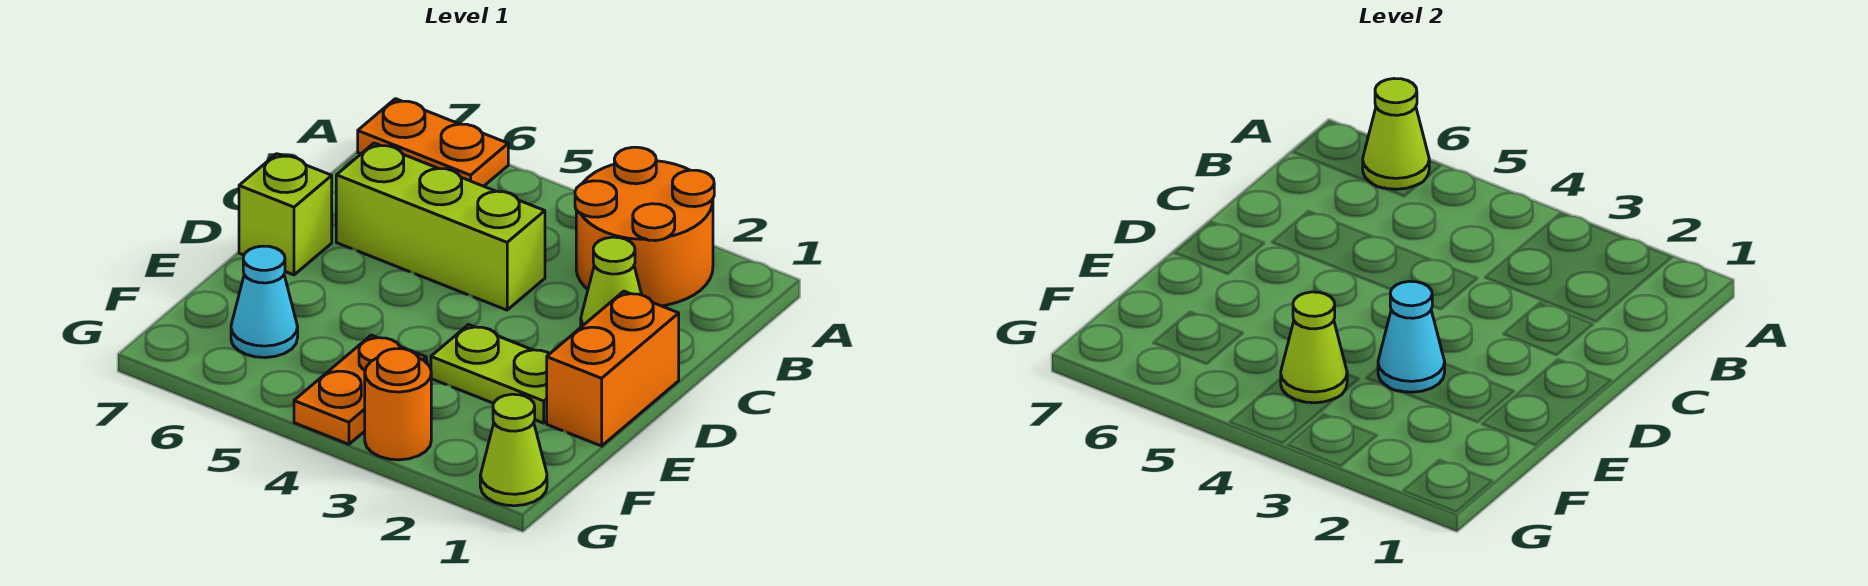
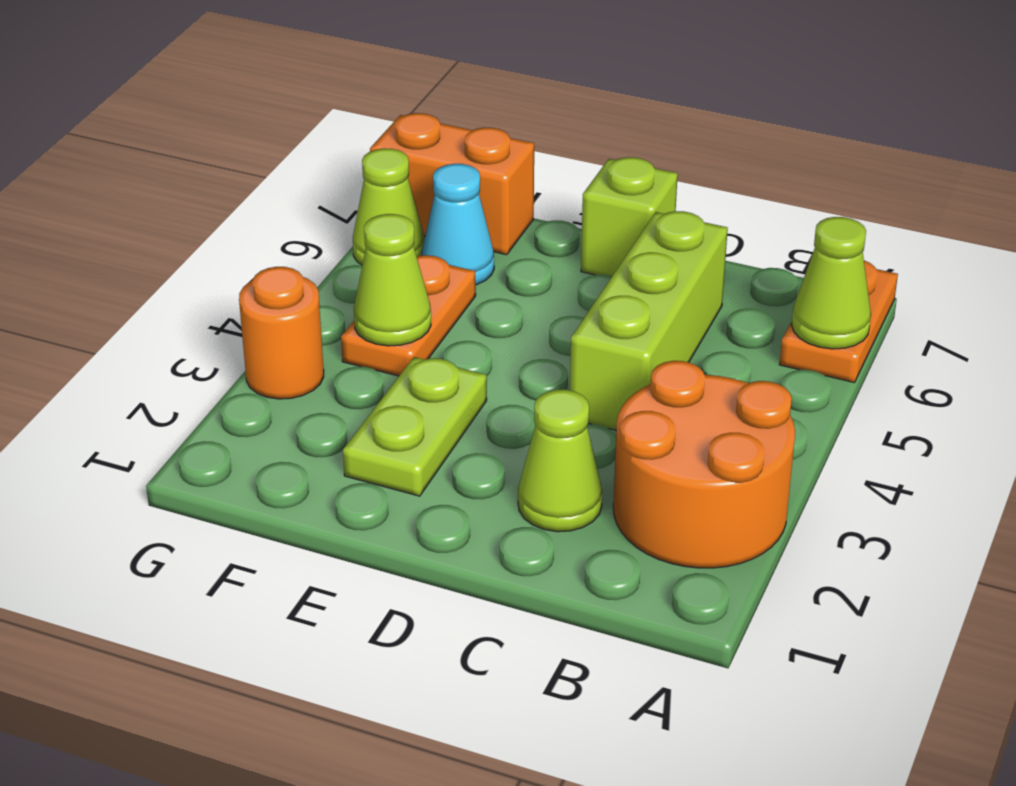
orange 1x2 brick [547,291,679,446] -> orange 1x2 brick moved to [370,113,534,255]
cyan 1x1 cone [1378,281,1445,392] -> none
orange 1x2 plate [294,335,426,444] -> orange 1x2 plate turned to [341,255,476,376]
lime 1x1 cone [480,394,547,506] -> lime 1x1 cone moved to [353,148,424,265]

